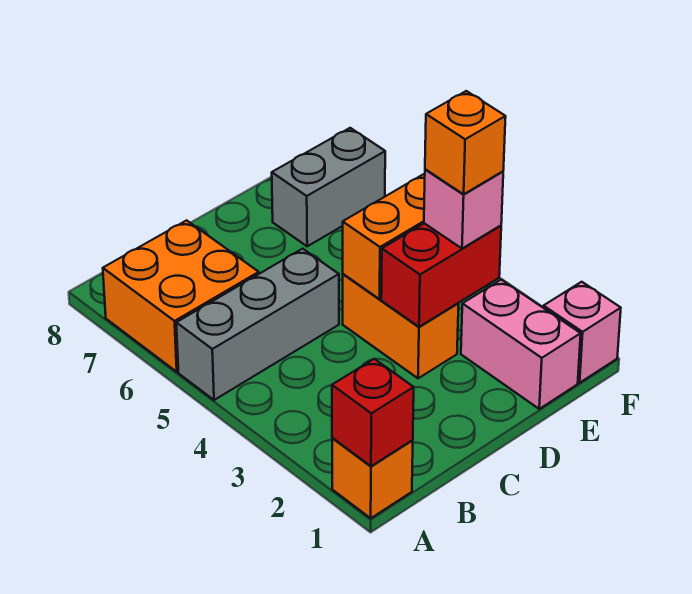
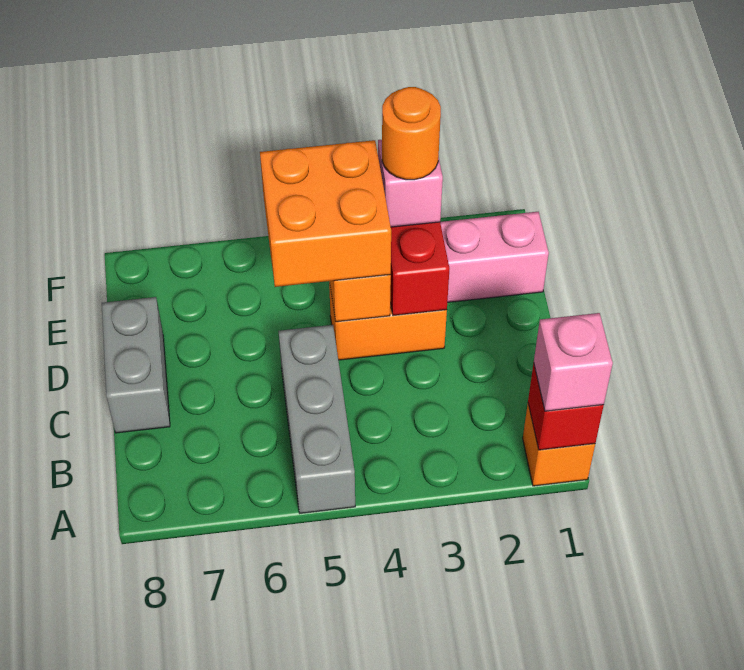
orange 2x2 brick [103,220,259,372] -> orange 2x2 brick moved to [260,140,391,287]
orange 1x1 brick [425,91,506,194] -> orange 1x1 round brick [382,87,441,180]
grey 1x2 brick [272,128,385,246] -> grey 1x2 brick moved to [102,297,170,433]
pink 1x1 brick [543,282,621,383] -> pink 1x1 brick moved to [534,313,613,411]

